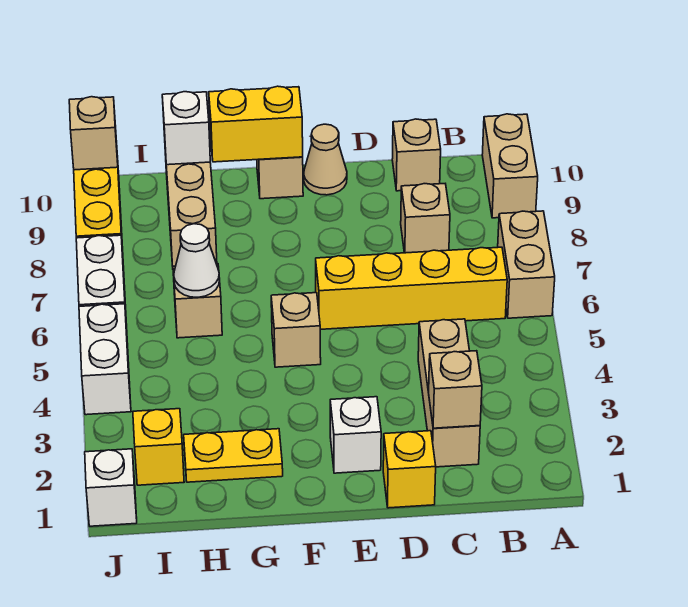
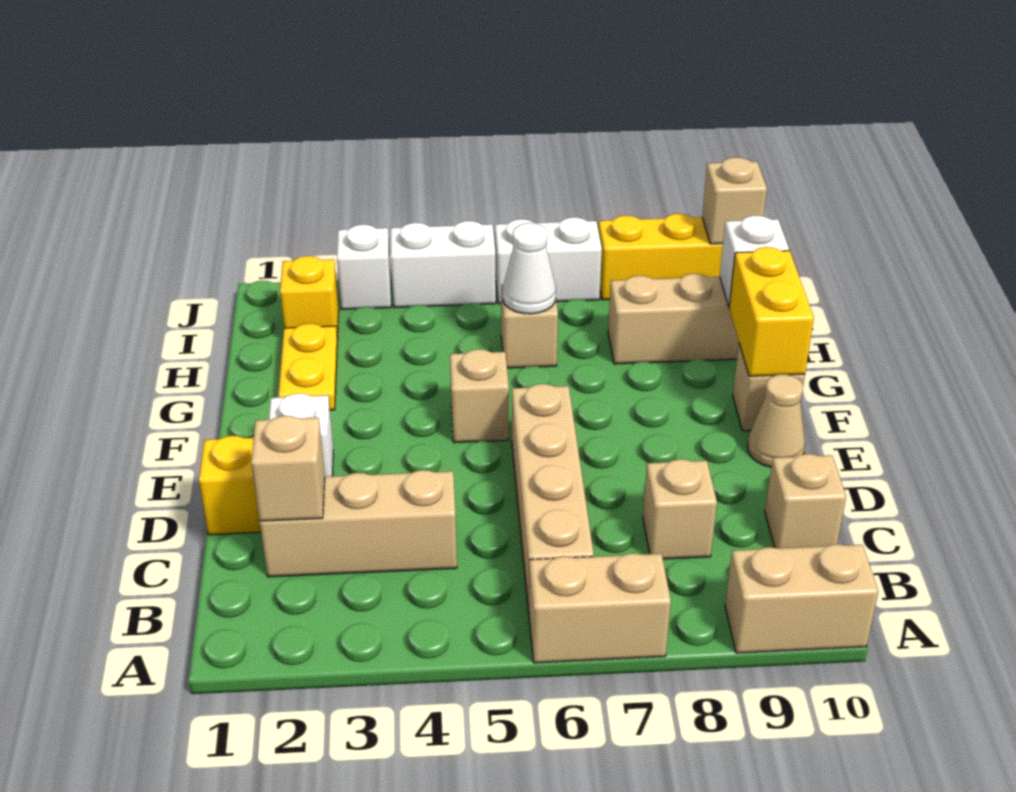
yellow 1x4 brick [316,247,507,329] -> tan 1x4 brick [512,384,594,611]
white 1x1 brick [85,449,137,526] -> white 1x1 brick moved to [337,225,391,309]

